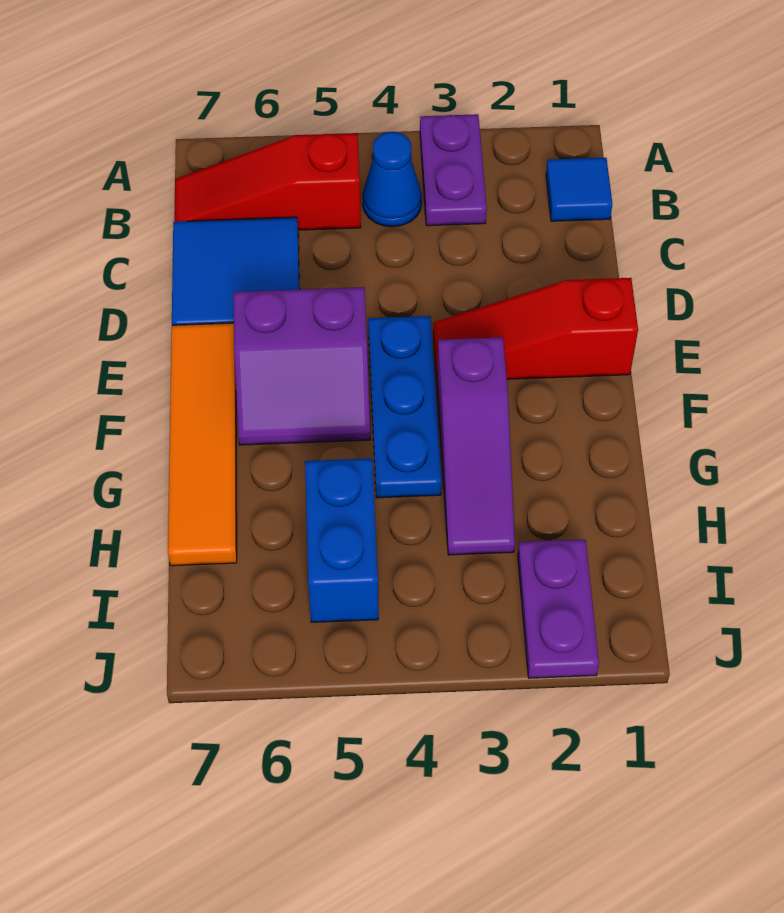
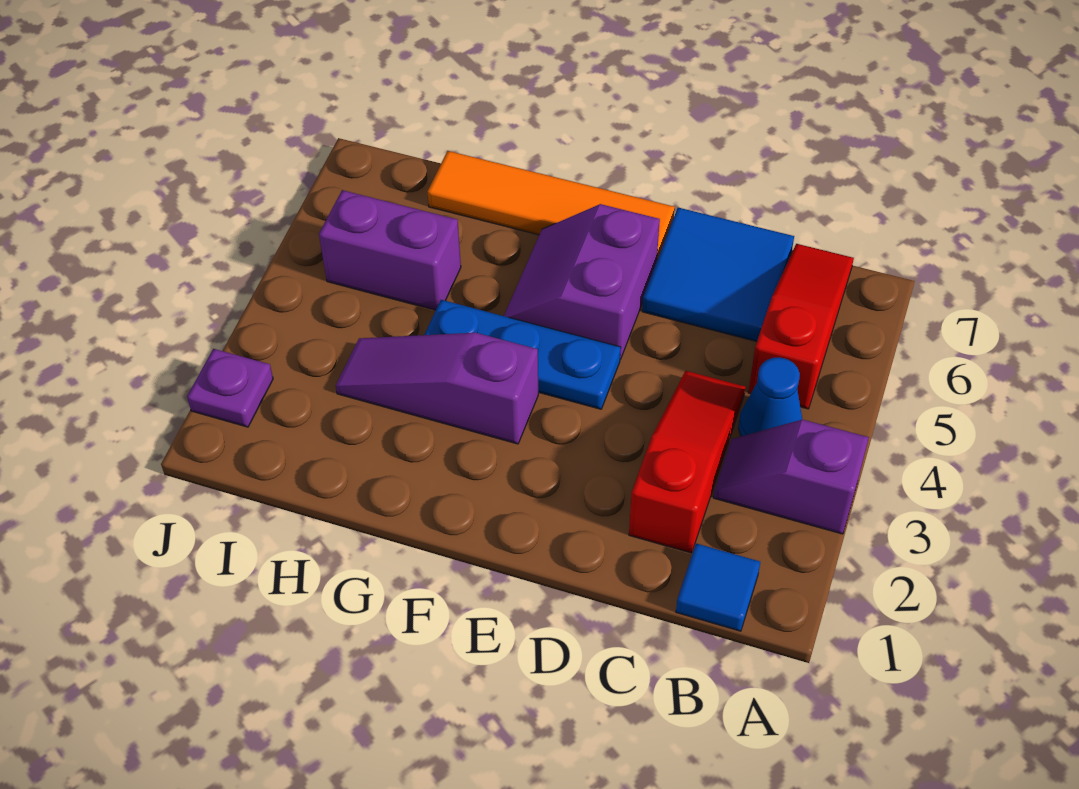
purple 1x2 plate [420,114,487,226] -> purple 1x2 slope [714,420,869,534]
red 1x3 slope [433,278,638,379] -> red 1x3 slope moved to [629,371,745,553]
blue 1x2 brick [305,458,378,622] -> purple 1x2 brick [319,190,461,310]
purple 1x2 plate [518,540,599,678] -> purple 1x1 plate [187,349,273,427]

